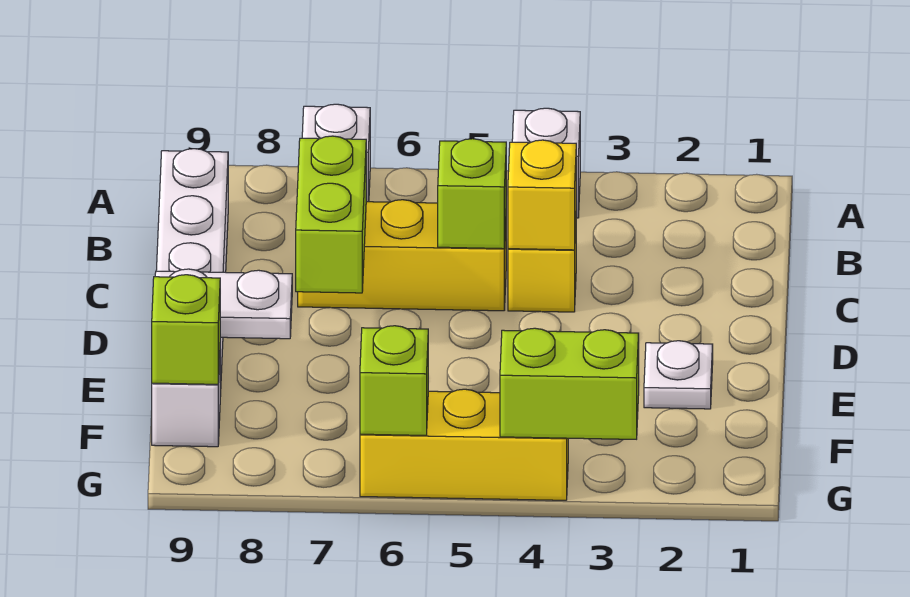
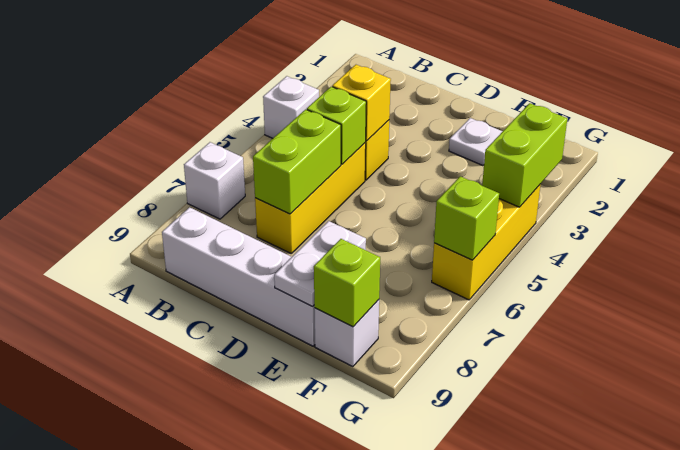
lime 1x2 brick [296,136,366,293] -> lime 1x2 brick turned to [253,109,341,214]

